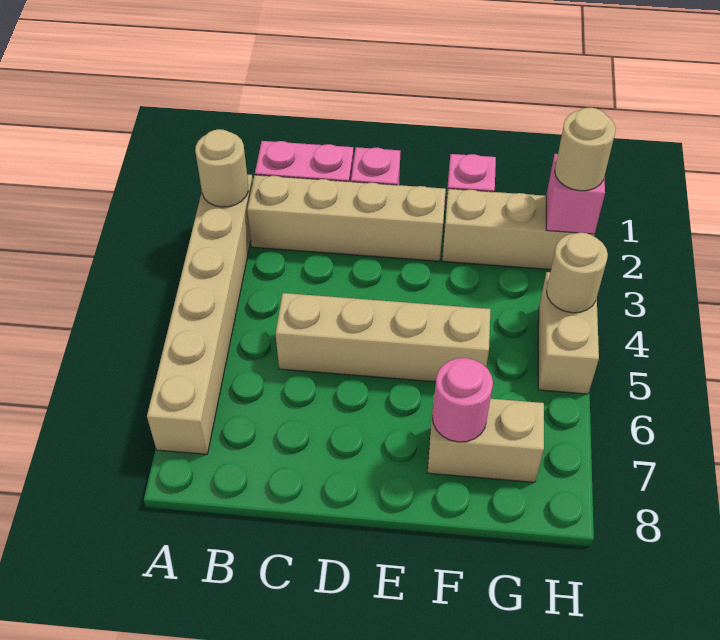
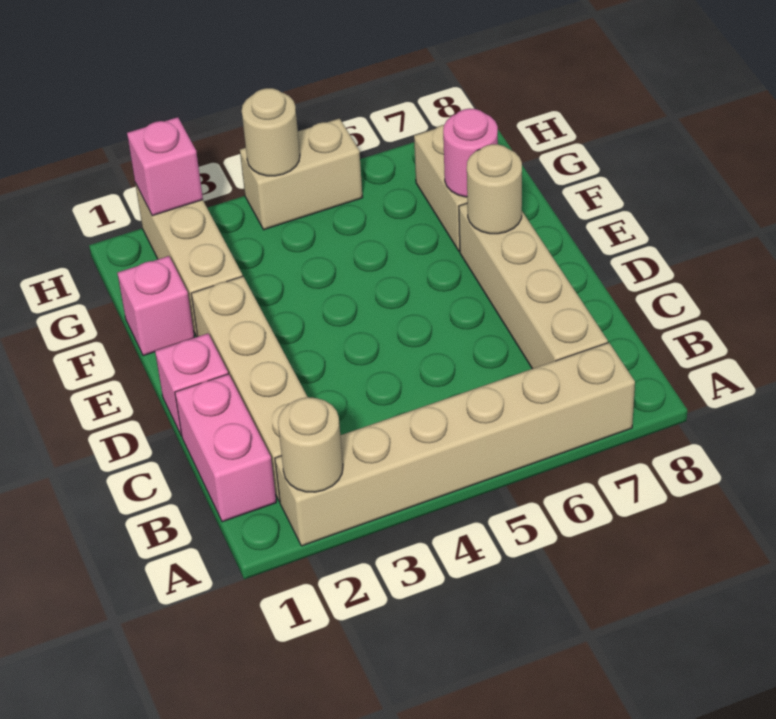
tan 1x4 brick [276,293,491,382] -> tan 1x4 brick moved to [459,203,608,369]
tan 1x1 round brick [555,108,616,191] -> tan 1x1 round brick moved to [467,144,522,234]

